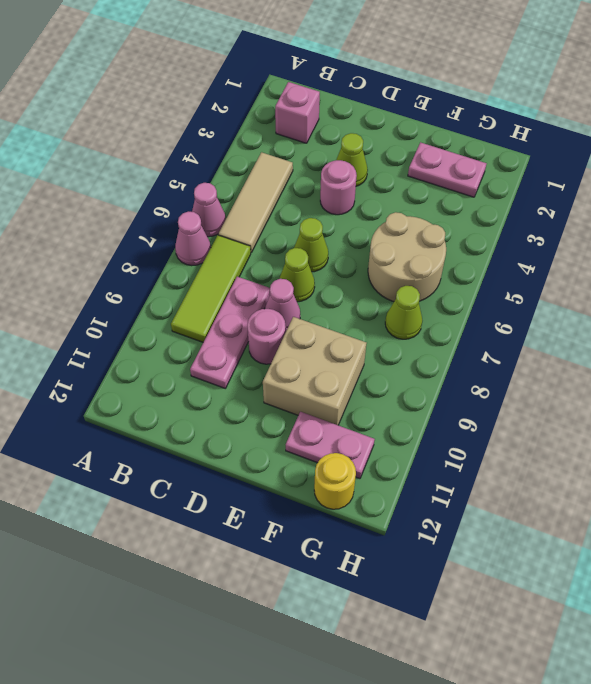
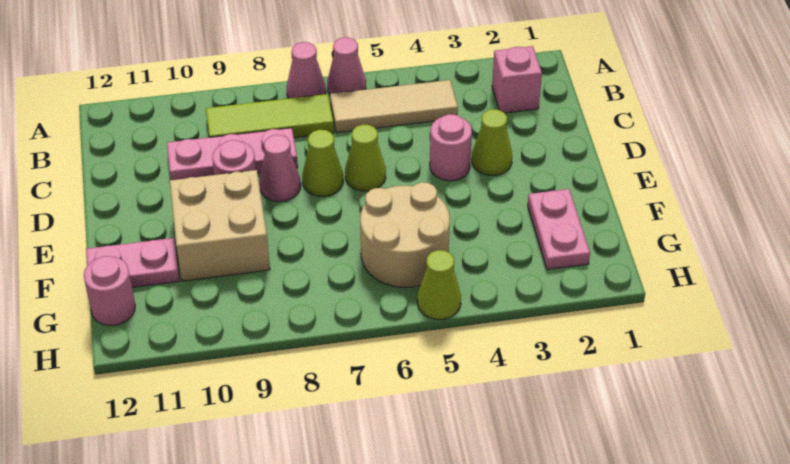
pink 1x2 plate [286,412,375,479] -> pink 1x2 plate turned to [86,238,179,287]
lime 1x1 cone [385,286,422,339] -> lime 1x1 cone moved to [417,250,461,319]
yellow 1x1 round brick [314,453,356,509] -> pink 1x1 round brick [84,256,135,325]

